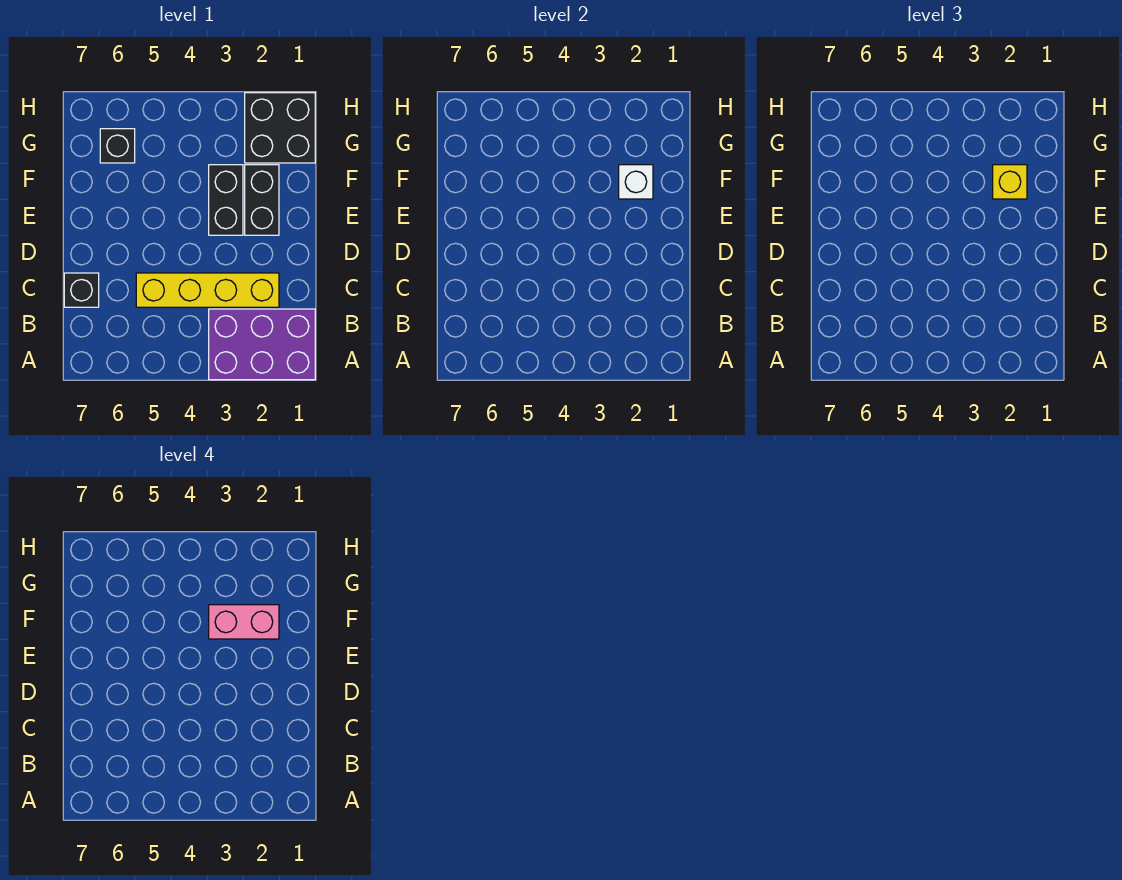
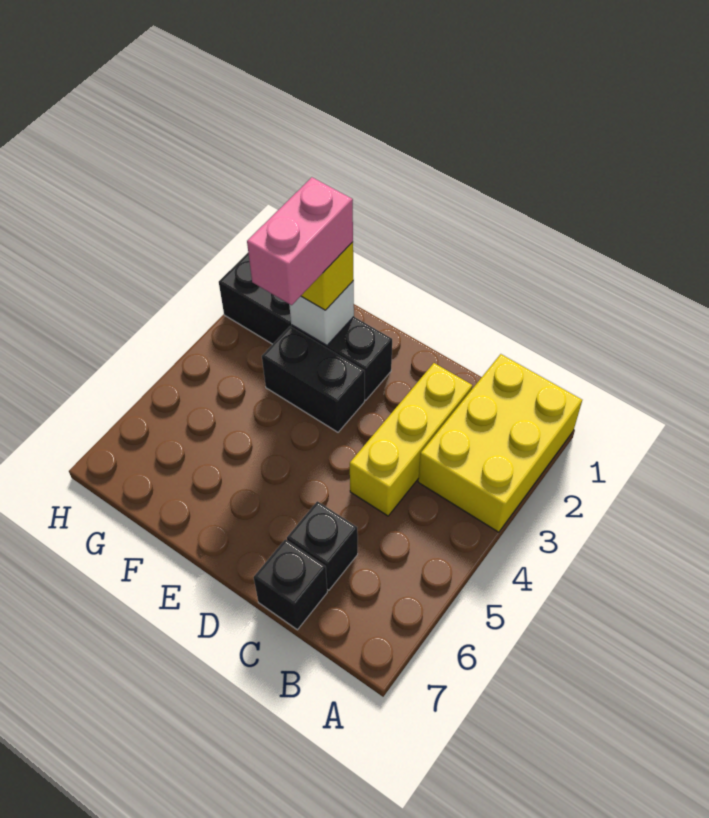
purple 2x3 brick [209,309,315,380] -> yellow 2x3 brick [418,354,582,532]
yellow 1x4 brick [136,273,279,307] -> yellow 1x3 brick [350,363,472,516]
black 1x1 brick [100,129,135,163] -> black 1x1 brick moved to [287,501,358,590]

